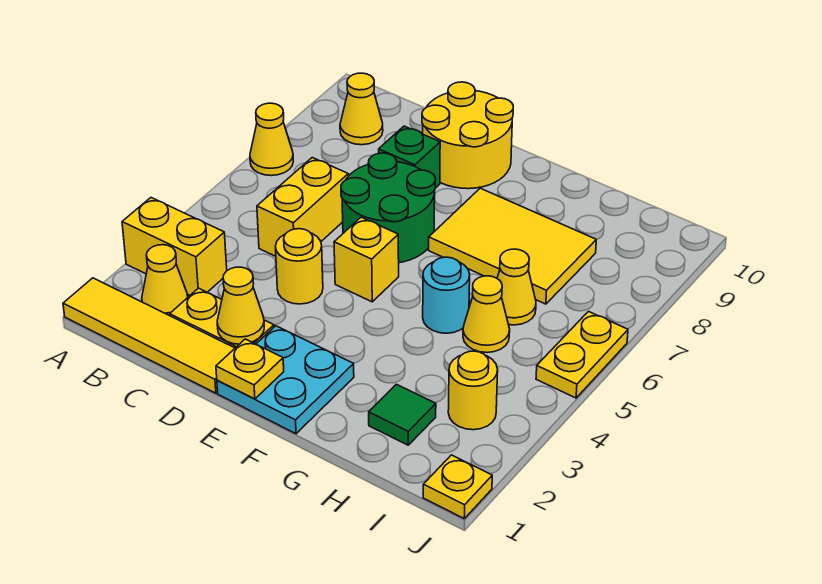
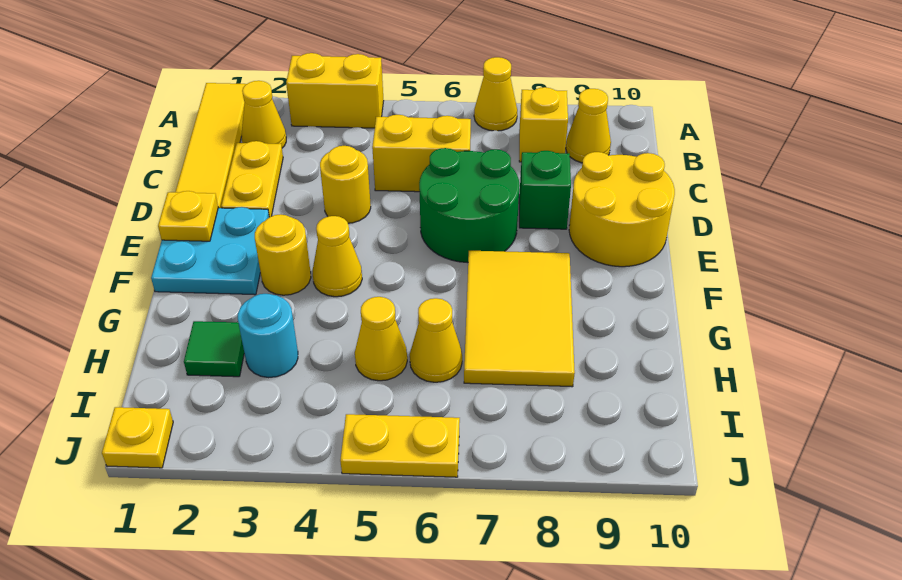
yellow 1x2 brick [122,198,227,295] -> yellow 1x2 brick turned to [286,53,384,128]
yellow 1x1 cone [217,267,264,344] -> yellow 1x1 cone moved to [312,216,362,297]
yellow 1x1 brick [334,217,399,302] -> yellow 1x1 brick moved to [519,87,568,162]
cyan 1x1 round brick [423,257,470,333] -> cyan 1x1 round brick moved to [238,294,298,378]
yellow 1x1 round brick [448,351,498,430] -> yellow 1x1 round brick moved to [255,214,311,295]

